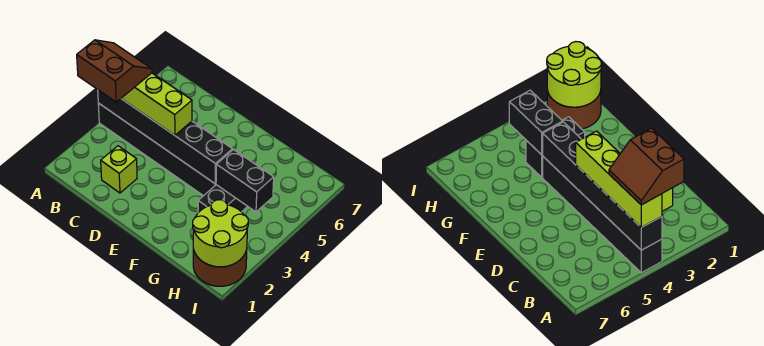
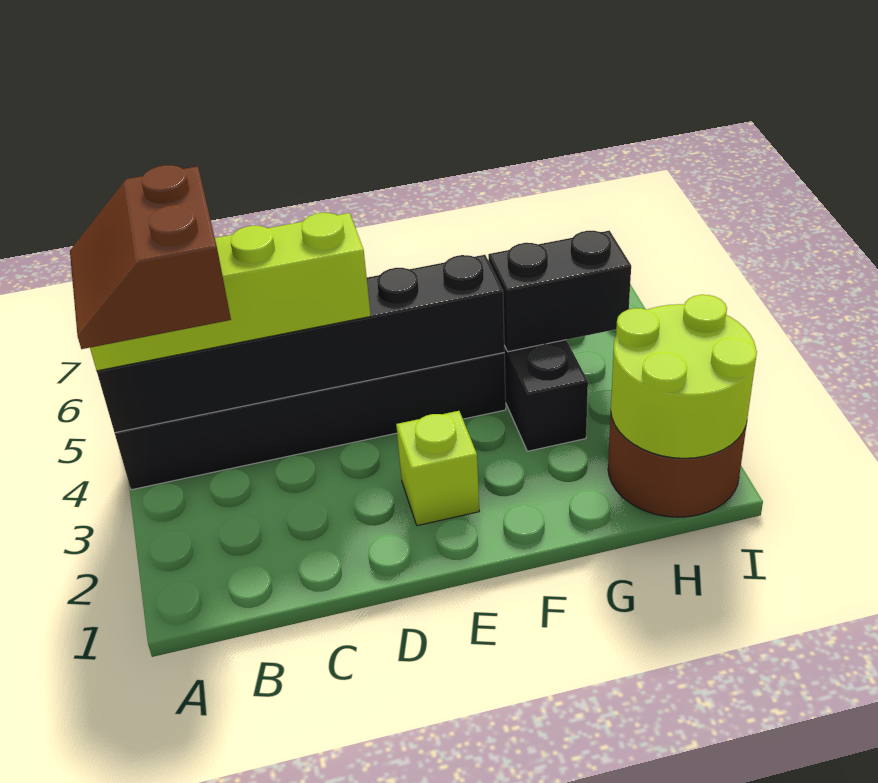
brown 2x2 slope [77,40,152,102] -> brown 2x2 slope turned to [70,165,231,349]
lime 1x1 brick [101,146,137,193] -> lime 1x1 brick moved to [396,411,479,526]

